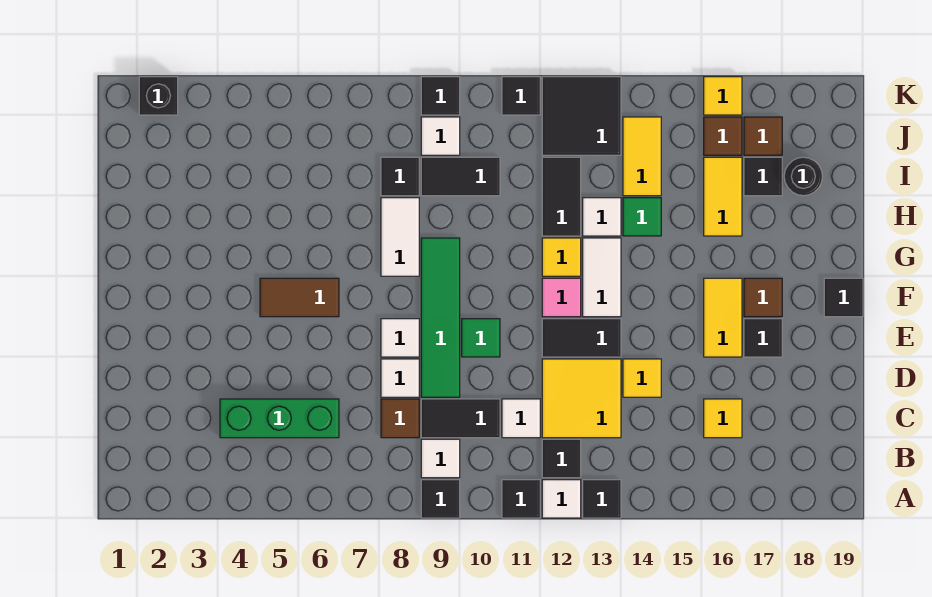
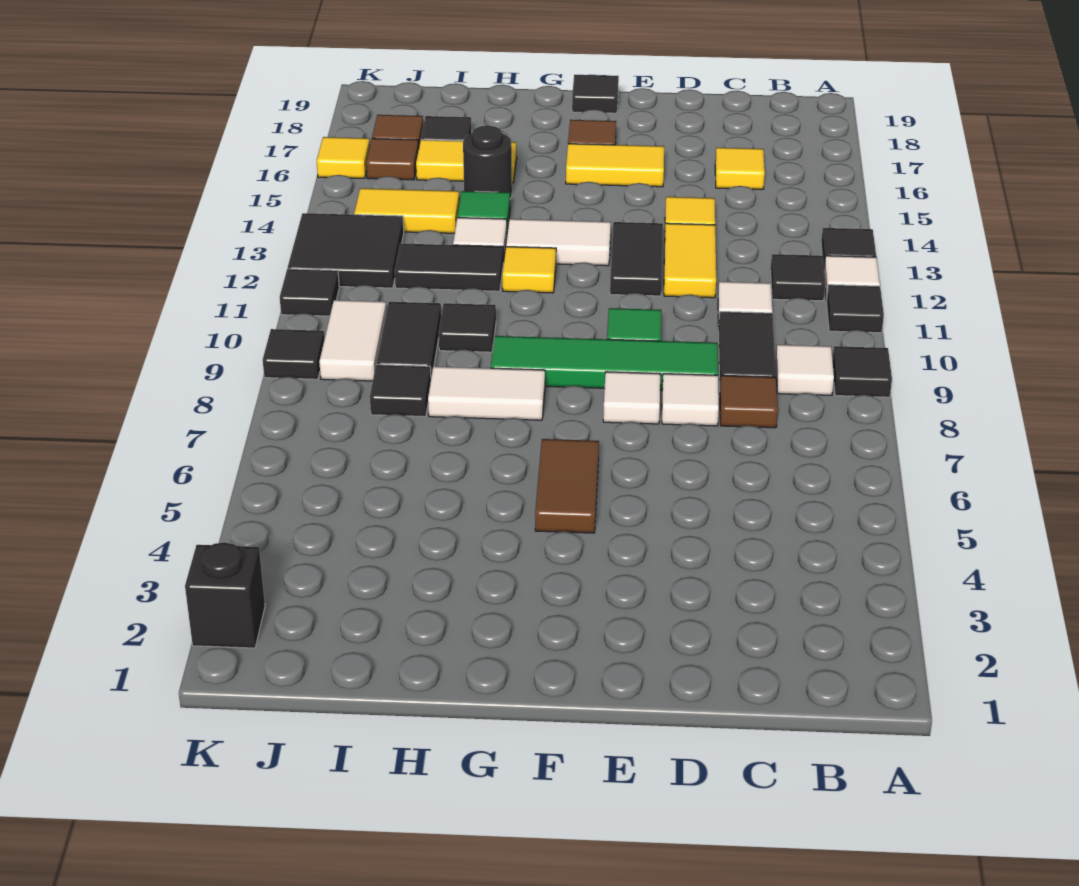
green 1x3 brick [220,399,339,438] -> none
yellow 2x2 tile [542,359,621,438] -> yellow 1x2 tile [664,223,716,298]
black 1x1 tile [744,319,782,357] -> black 1x1 tile moved to [439,303,496,352]
pink 1x1 tile [542,278,581,317] -> none
black 1x1 round brick [784,157,822,196] -> black 1x1 round brick moved to [463,126,512,199]
white 1x1 tile [421,117,460,155] -> white 1x2 tile [319,300,386,381]

